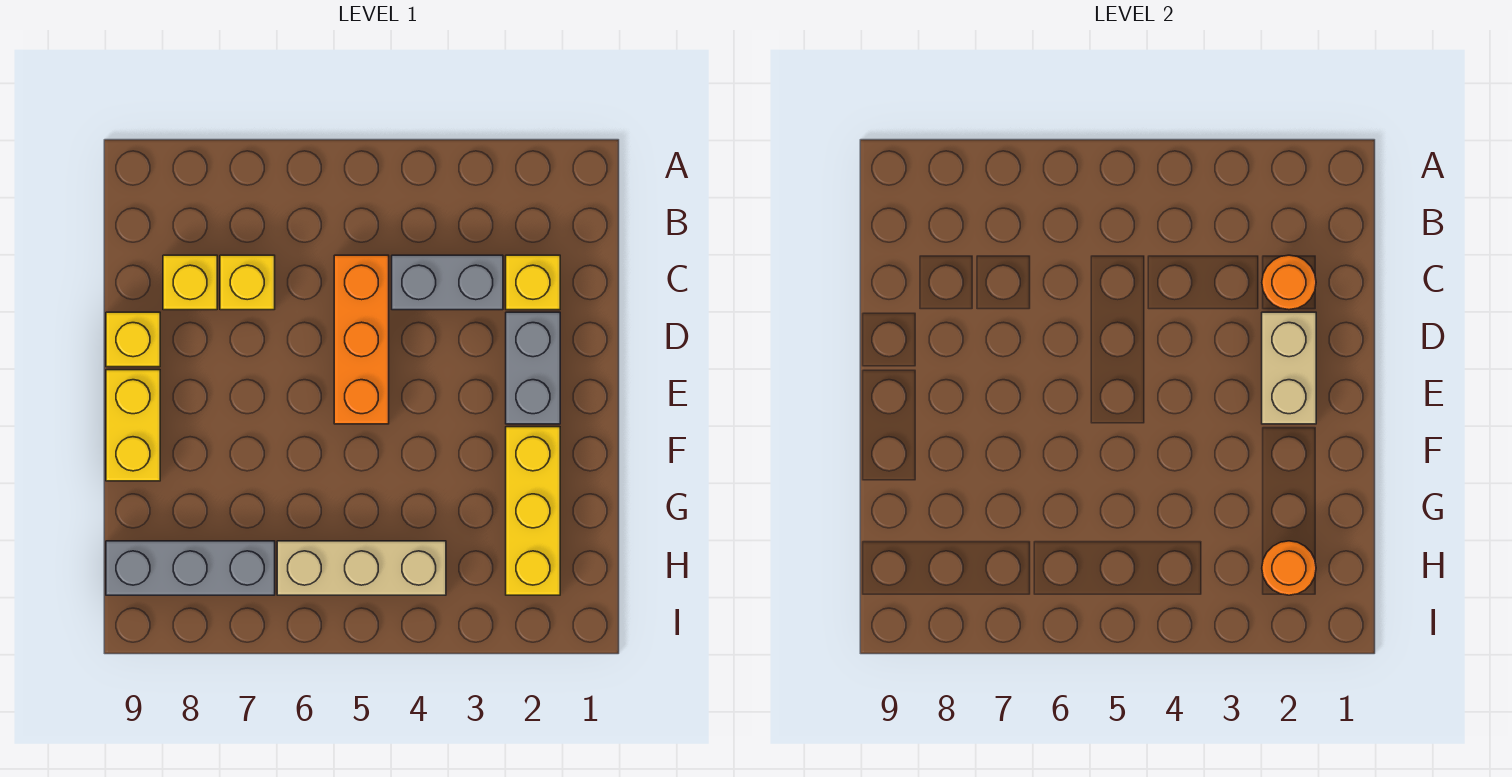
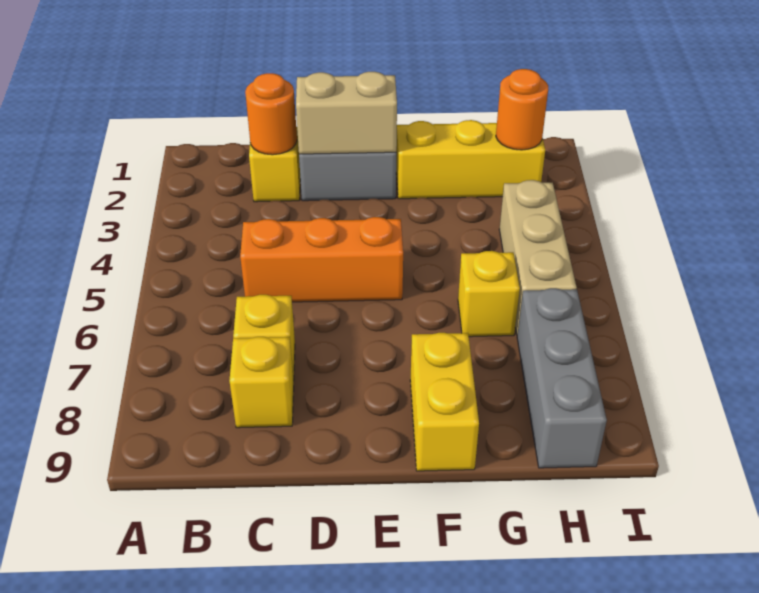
grey 1x2 brick [392,255,503,310] -> none
yellow 1x1 brick [106,312,160,367] -> yellow 1x1 brick moved to [458,251,520,337]
yellow 1x2 brick [106,370,160,481] -> yellow 1x2 brick turned to [410,333,479,471]

